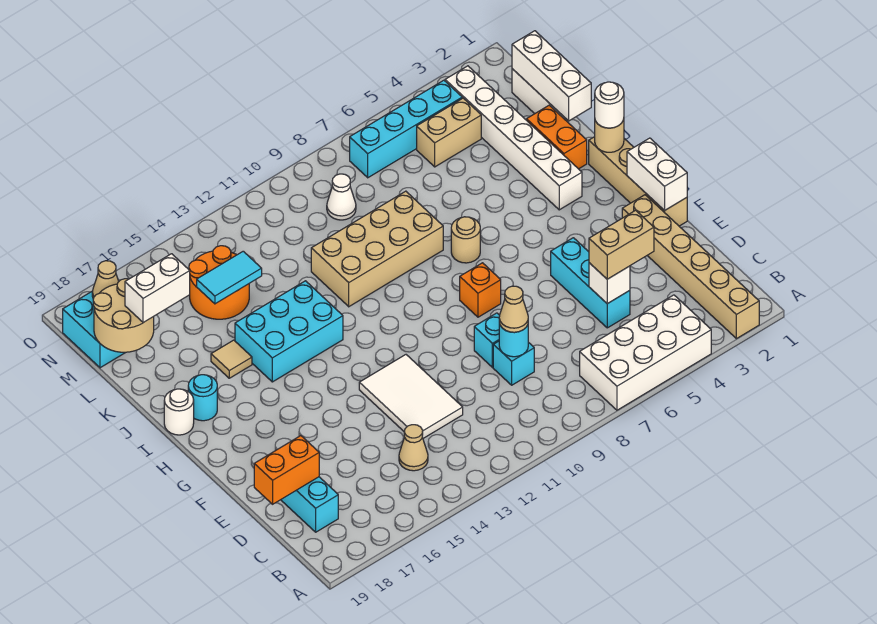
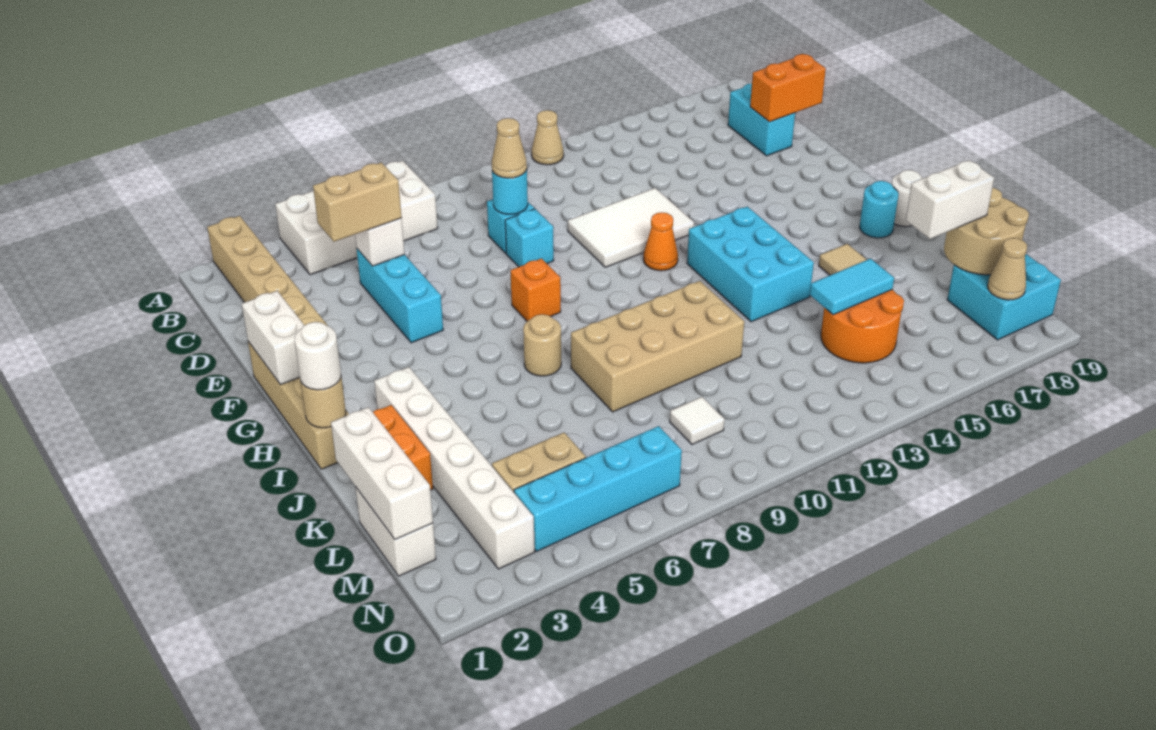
tan 1x1 cone [399,425,428,471] -> tan 1x1 cone moved to [532,110,564,165]
white 2x3 tile [359,355,463,438] -> white 2x3 tile turned to [568,188,694,267]
none -> orange 1x1 cone [643,212,678,271]
cyan 2x3 brick [235,281,343,382] -> cyan 2x3 brick turned to [687,207,814,322]
white 1x1 cone [327,174,356,220] -> white 1x1 tile [670,397,725,444]

